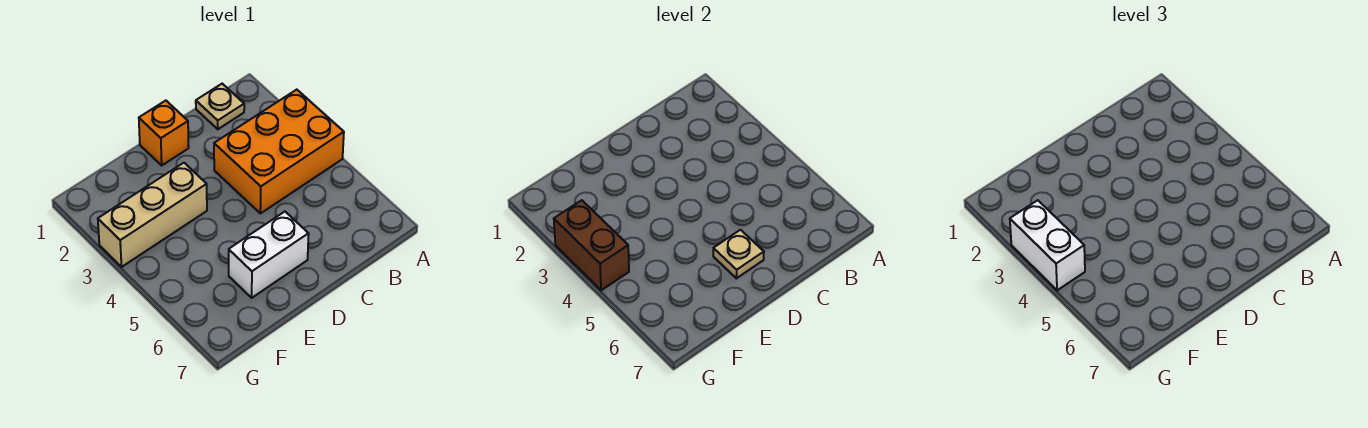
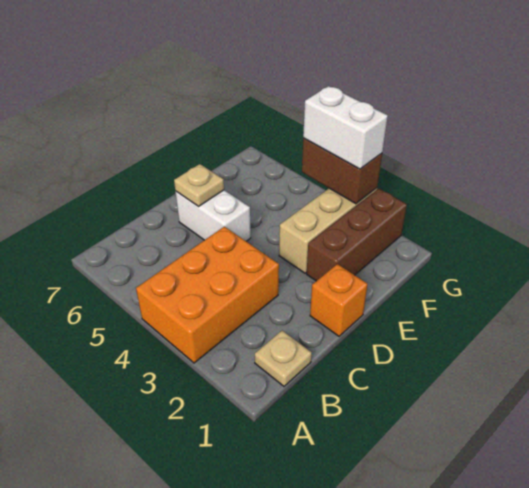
white 1x2 brick [229,212,309,298] -> white 1x2 brick turned to [175,190,251,241]
none -> brown 1x3 brick [307,189,407,281]

